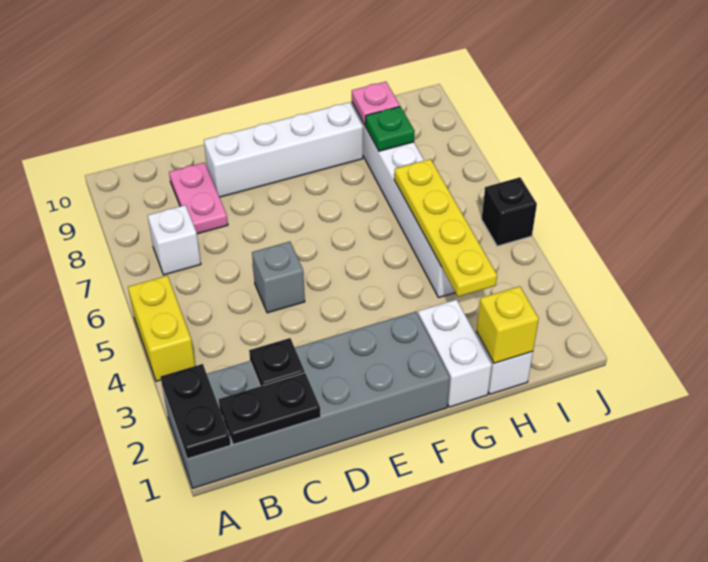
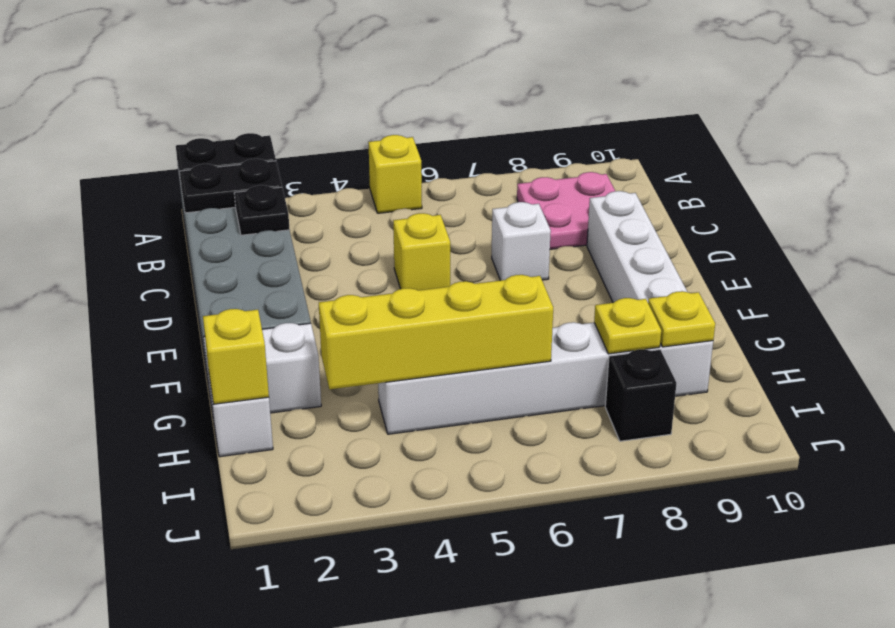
yellow 1x2 brick [128,276,195,381] -> yellow 1x1 brick [368,135,422,213]
black 1x2 plate [218,373,321,445] -> black 1x2 plate turned to [179,159,282,213]
white 1x1 brick [148,205,201,275] -> white 1x1 brick moved to [492,202,551,281]
pink 1x2 plate [169,163,228,234] -> pink 2x2 plate [517,172,615,249]
grey 1x1 brick [252,242,305,313] -> yellow 1x1 brick [393,213,450,290]
yellow 1x4 plate [394,159,497,297] -> yellow 1x4 brick [319,275,553,389]
green 1x1 plate [365,107,415,151] -> yellow 1x1 plate [594,298,661,354]
pink 1x1 plate [352,82,400,125] -> yellow 1x1 plate [648,291,715,347]
black 1x1 brick [482,177,537,246] -> black 1x1 brick moved to [605,349,676,441]

